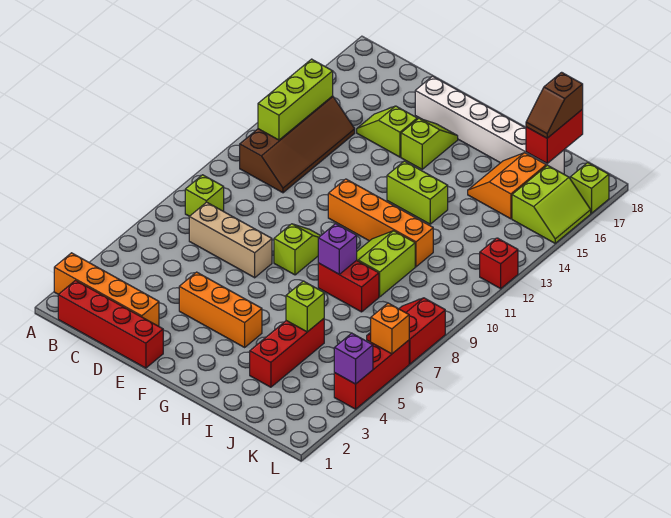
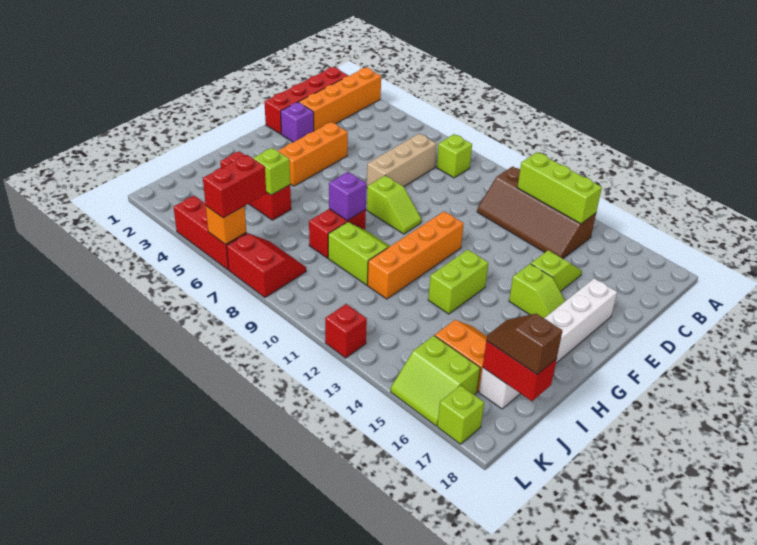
none -> red 1x2 brick [203,155,266,218]
purple 1x1 brick [334,333,373,384] -> purple 1x1 brick moved to [281,102,314,142]

